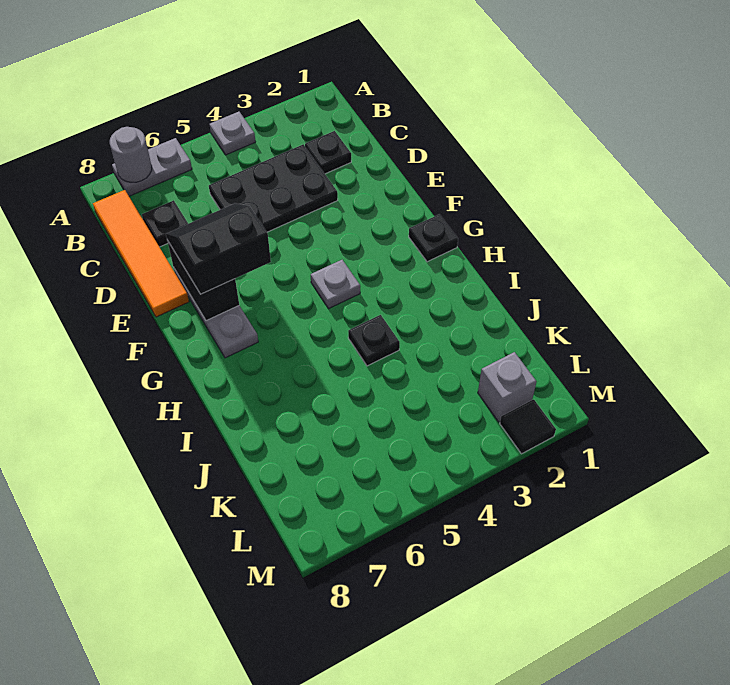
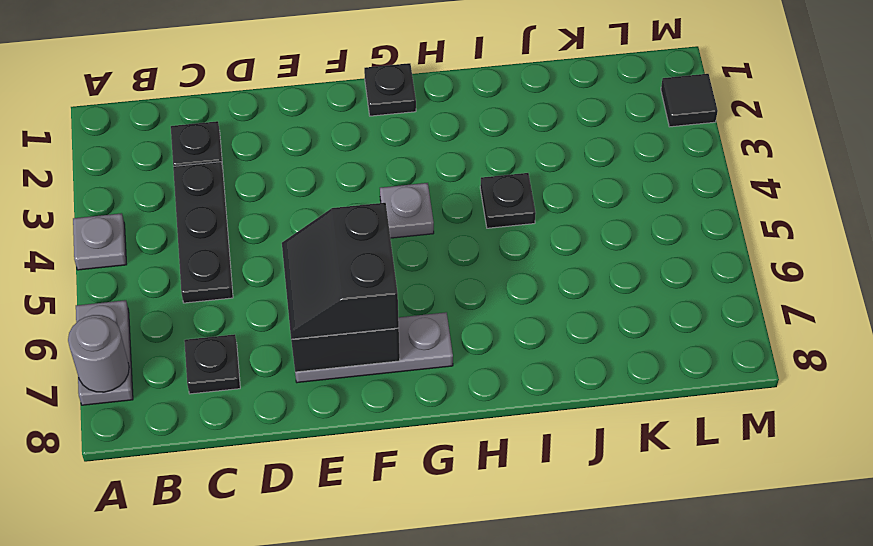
orange 1x4 tile [93,190,189,317] -> none
black 2x3 plate [209,144,338,232] -> black 1x3 plate [173,162,233,303]
grey 1x1 brick [478,352,537,422] -> none

